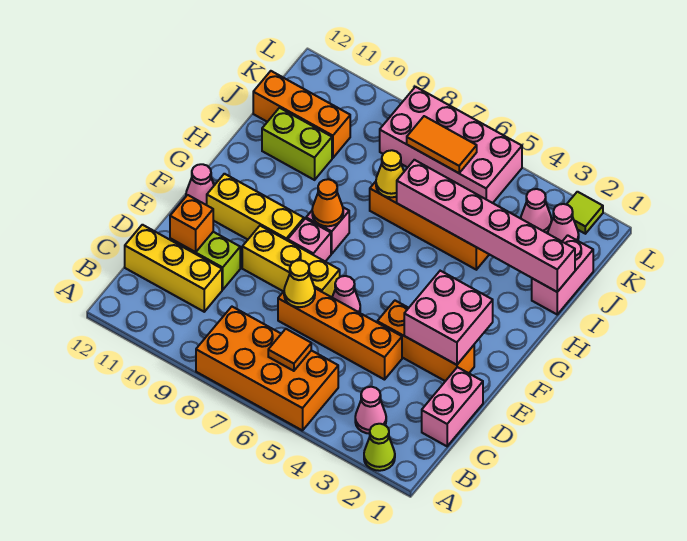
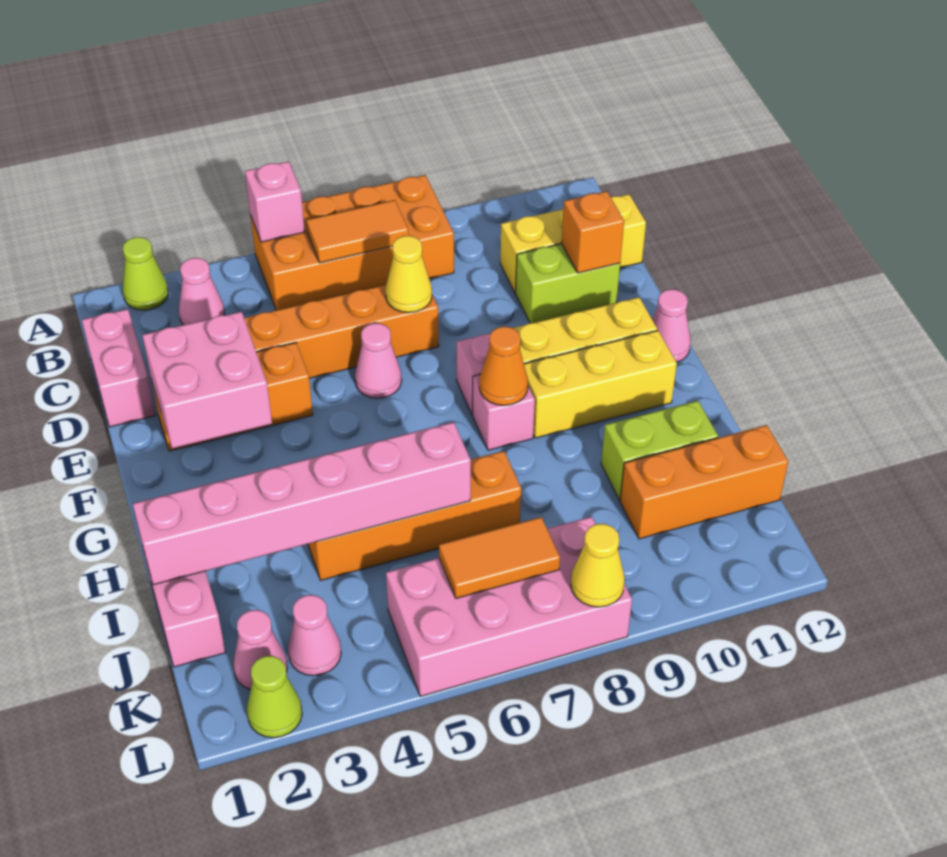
none -> pink 1x1 brick [245,161,305,242]
orange 1x1 tile [268,329,311,371] -> orange 1x2 tile [306,200,409,263]
yellow 1x3 brick [242,226,340,297] -> yellow 1x3 brick moved to [524,331,677,438]
yellow 1x1 cone [376,150,404,197] -> yellow 1x1 cone moved to [571,524,625,607]
lime 1x1 tile [566,192,603,234] -> lime 1x1 cone [247,656,302,738]

